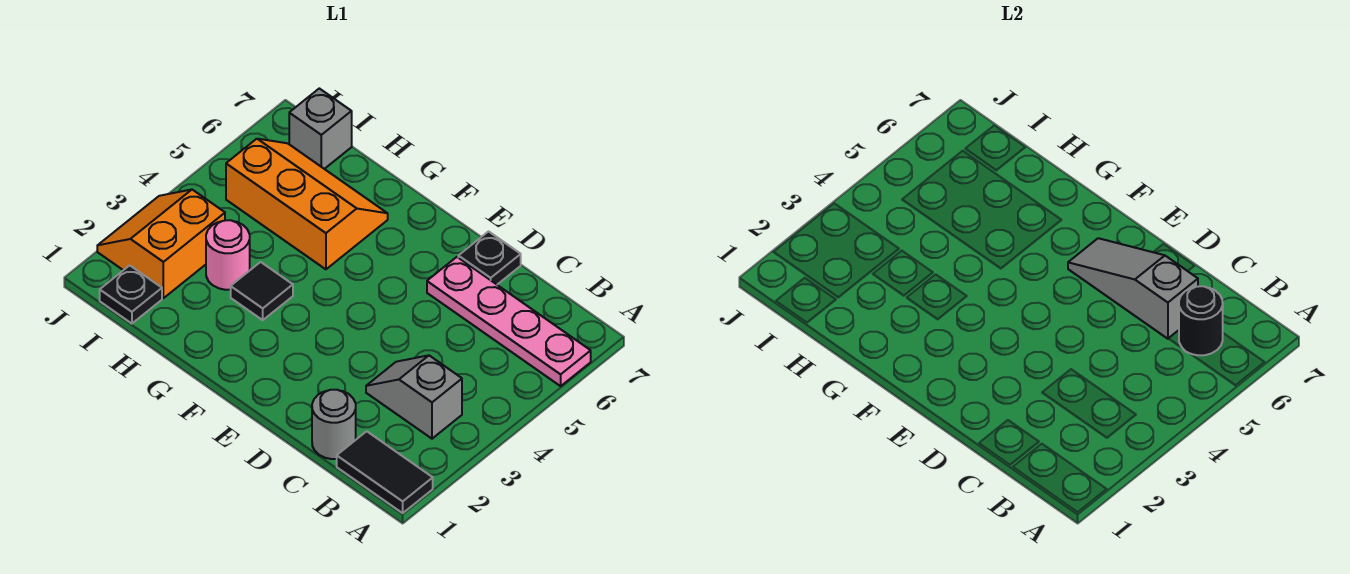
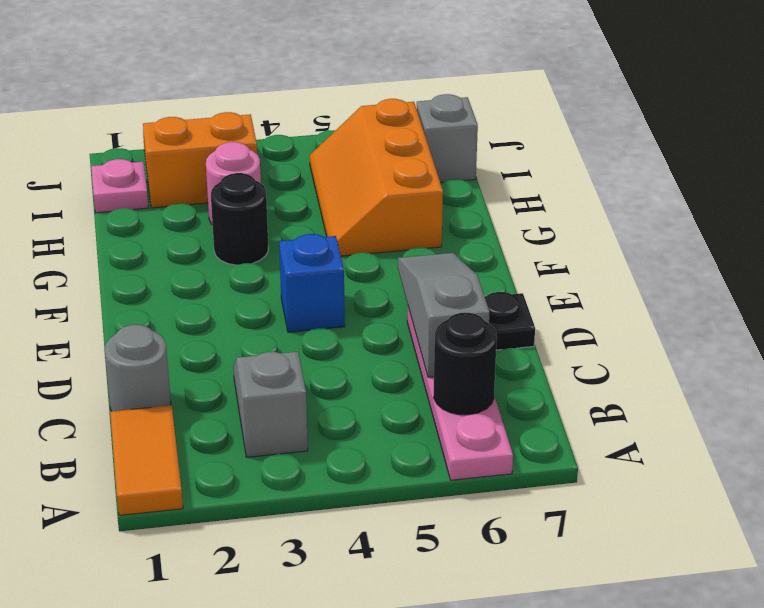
black 1x2 tile [337,431,433,513] -> orange 1x2 tile [110,405,183,515]
none -> blue 1x1 brick [279,234,345,332]
black 1x1 tile [231,262,293,320] -> black 1x1 round brick [211,173,268,265]
orange 2x3 slope [226,139,388,269] -> orange 2x3 slope turned to [310,99,443,256]
black 1x1 plate [100,265,162,324] -> pink 1x1 plate [91,159,148,213]

